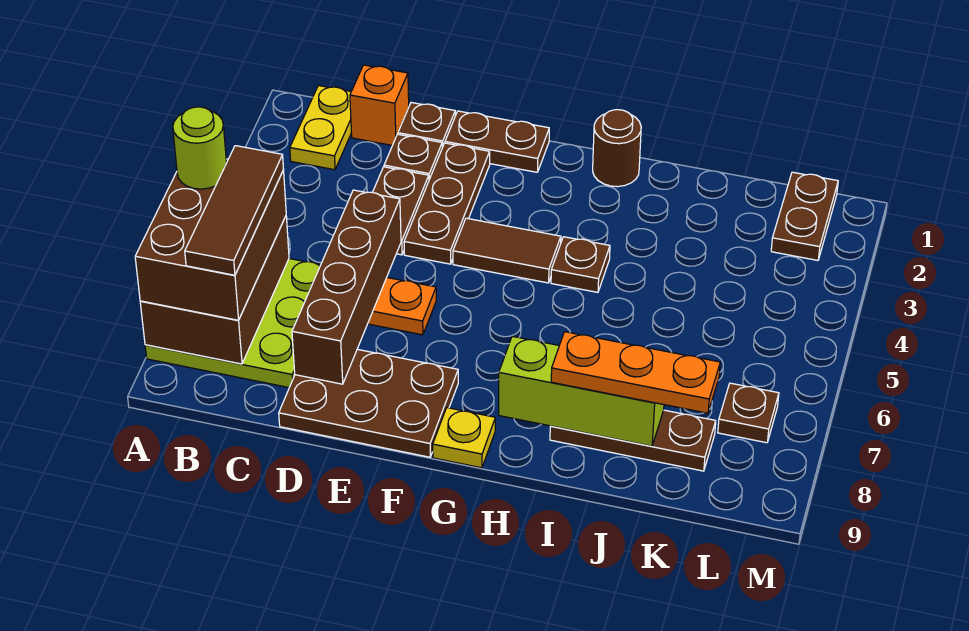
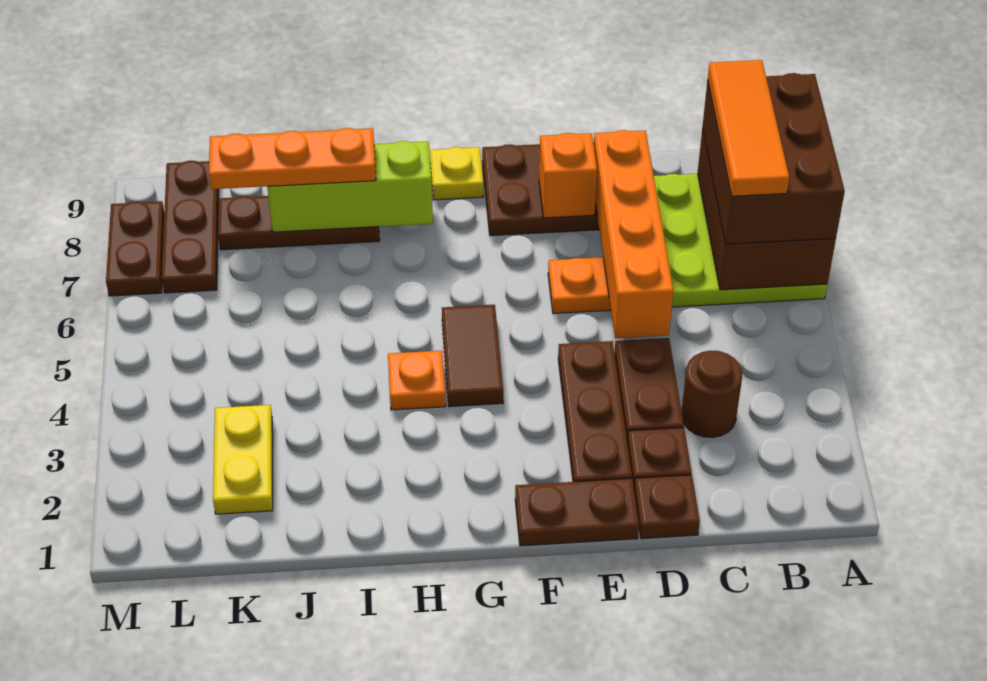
lime 1x1 round brick [173,107,226,189] -> none
yellow 1x2 plate [290,86,351,170] -> yellow 1x2 plate moved to [213,405,273,514]
brown 1x3 tile [185,146,283,275] -> orange 1x3 tile [708,60,789,196]
orange 1x1 brick [350,65,409,145] -> orange 1x1 brick moved to [539,133,597,218]
brown 1x4 brick [292,190,401,384] -> orange 1x4 brick [594,130,673,338]
brown 1x2 tile [453,218,561,283] -> brown 1x2 tile turned to [442,305,503,407]
brown 1x1 round brick [593,110,641,187] -> brown 1x1 round brick moved to [682,351,742,437]
brown 1x1 plate [551,237,610,292] -> orange 1x1 plate [388,351,446,410]
brown 1x2 plate [771,172,838,260] -> brown 1x2 plate moved to [106,201,164,296]
brown 1x1 plate [718,383,779,443] -> brown 1x3 plate [162,161,219,293]

